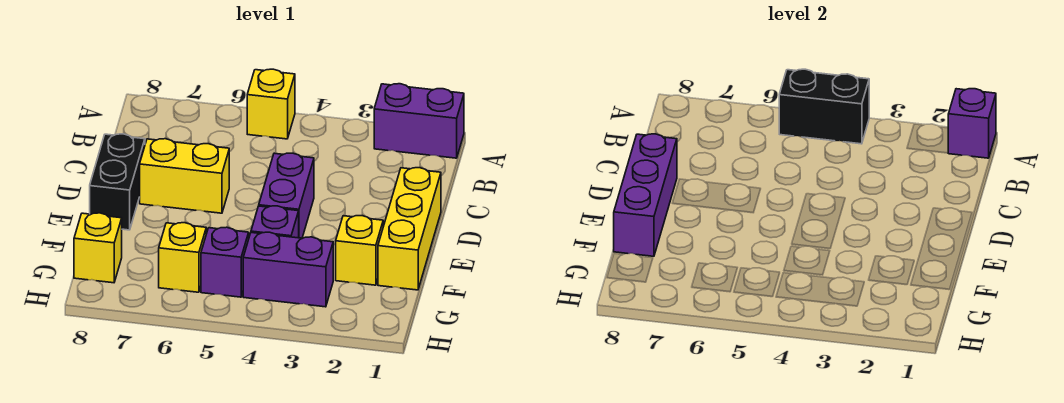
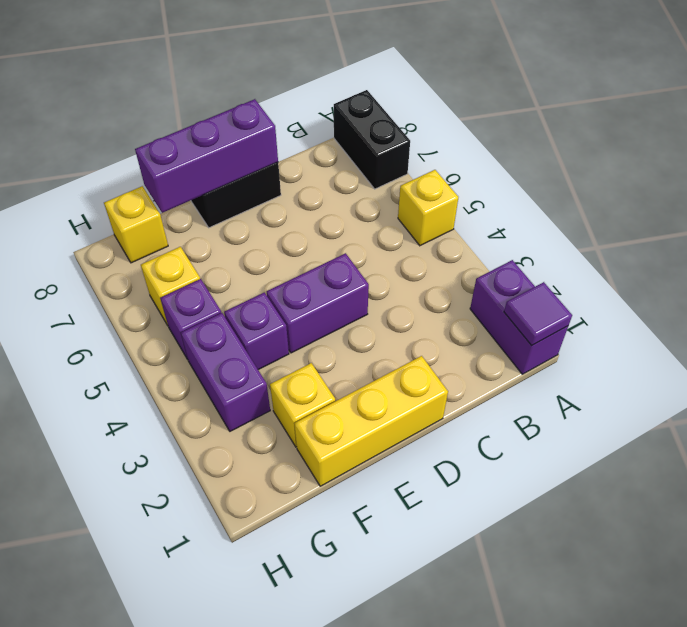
purple 1x1 brick [948,89,996,158] -> purple 1x1 tile [504,282,572,346]
black 1x2 brick [779,69,869,144] -> black 1x2 brick moved to [334,90,410,189]
yellow 1x2 brick [140,139,229,213] -> none

